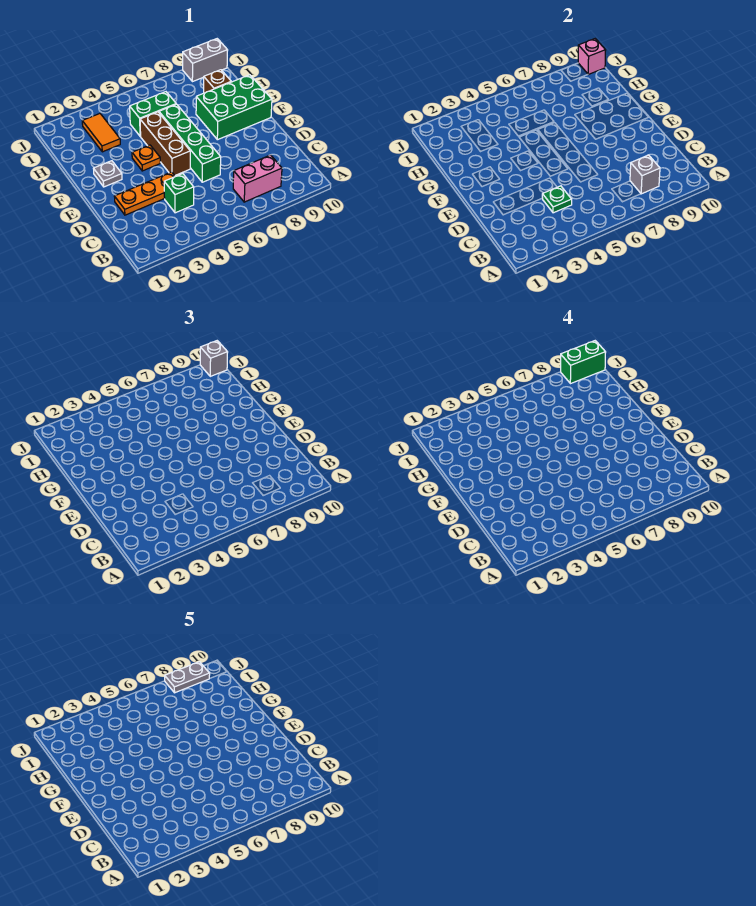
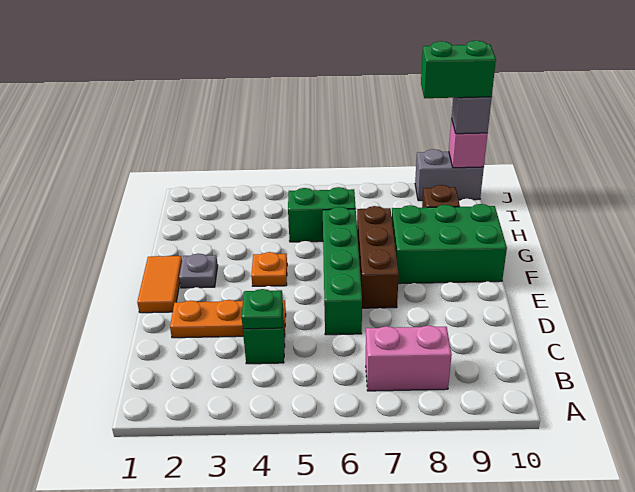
grey 1x1 brick [630,155,660,194] -> none
brown 1x3 brick [140,112,190,175] -> brown 1x3 brick moved to [357,206,399,308]
orange 1x2 tile [82,114,120,152] -> orange 1x2 tile moved to [137,256,182,313]
grey 1x2 plate [165,662,210,693] -> none

